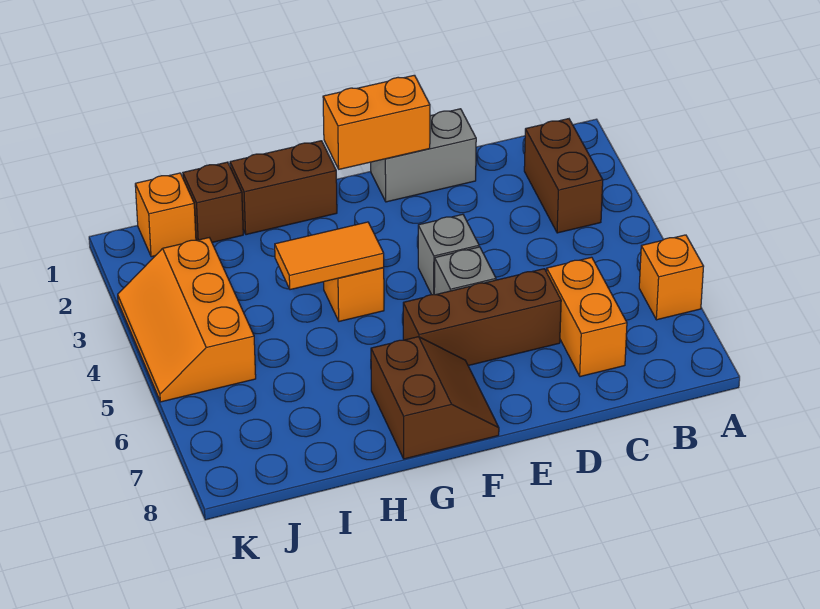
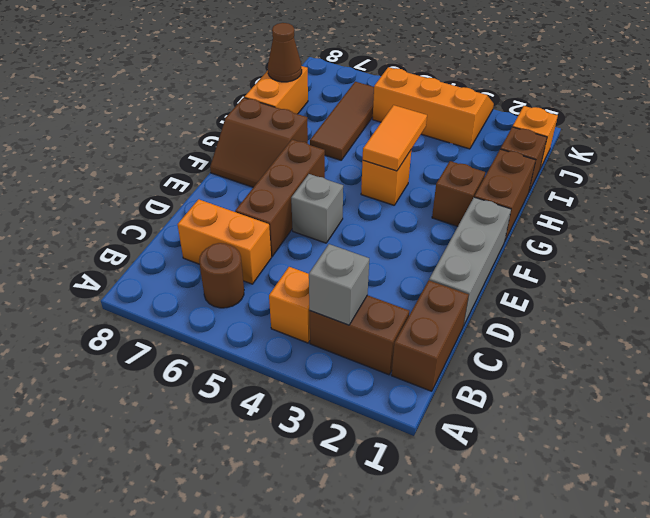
orange 1x1 brick [639,235,704,320] -> orange 1x1 brick moved to [269,267,310,343]
none -> brown 1x2 brick [391,281,469,391]
none -> brown 1x1 round brick [199,243,244,308]
grey 1x2 brick [371,109,476,202] -> grey 1x3 brick [429,197,511,326]
orange 1x2 brick [323,75,430,169] -> orange 1x2 brick moved to [244,66,308,114]
grey 1x1 brick [418,214,479,295] -> grey 1x1 brick moved to [309,244,369,325]
none -> brown 1x1 brick [432,161,485,226]
none -> brown 1x3 tile [310,82,374,160]
none -> brown 1x1 cone [268,23,302,82]

